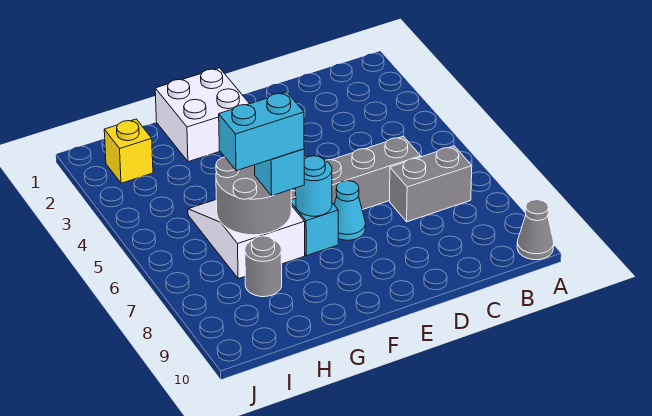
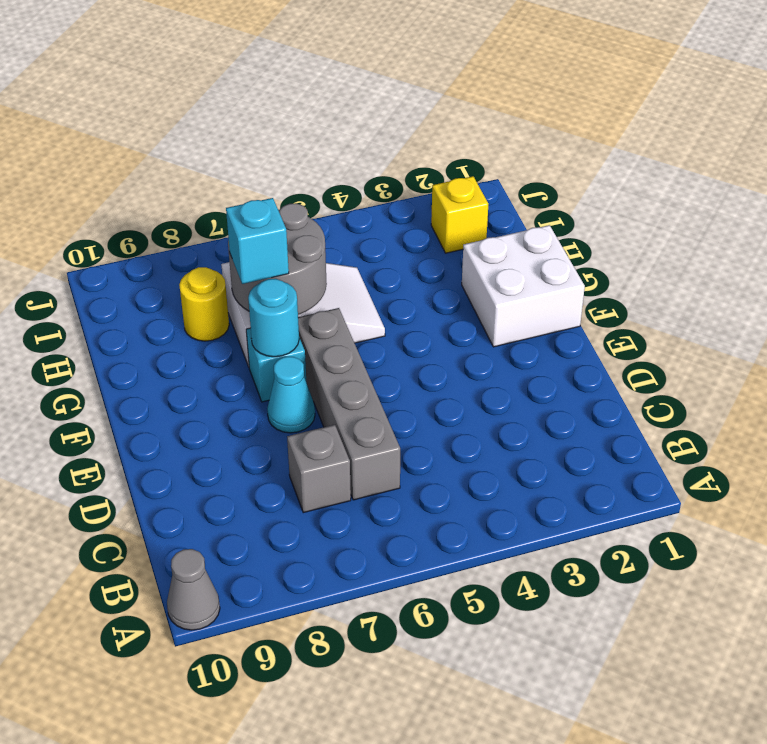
grey 1x2 brick [390,146,472,222] -> grey 1x1 brick [287,425,351,513]
cyan 1x2 brick [219,92,304,171] -> none
grey 1x1 round brick [245,236,282,297] -> yellow 1x1 round brick [179,267,229,341]

